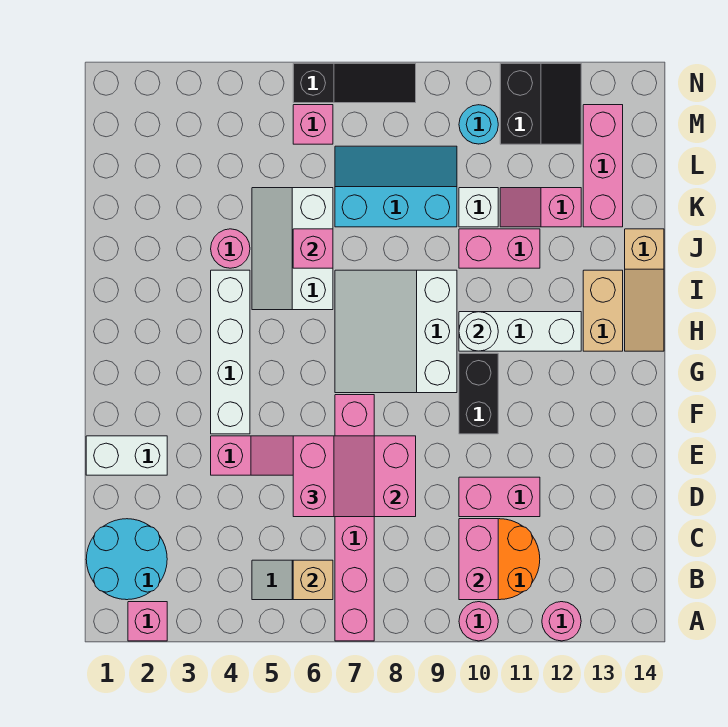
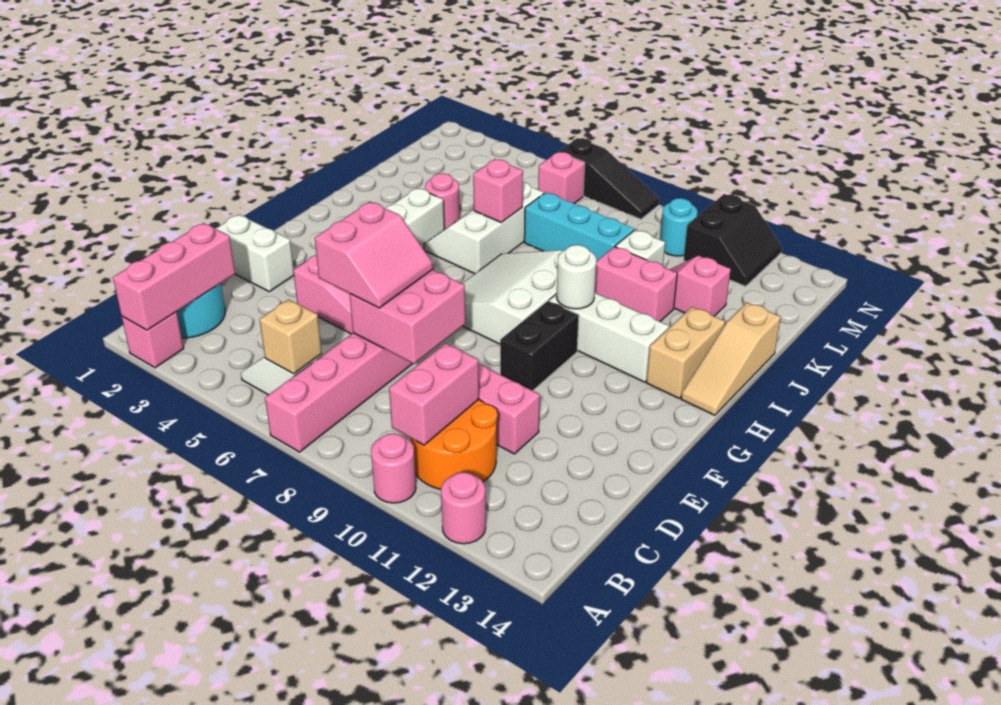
pink 1x3 brick [583,105,623,227] -> pink 1x3 brick moved to [113,223,235,330]

